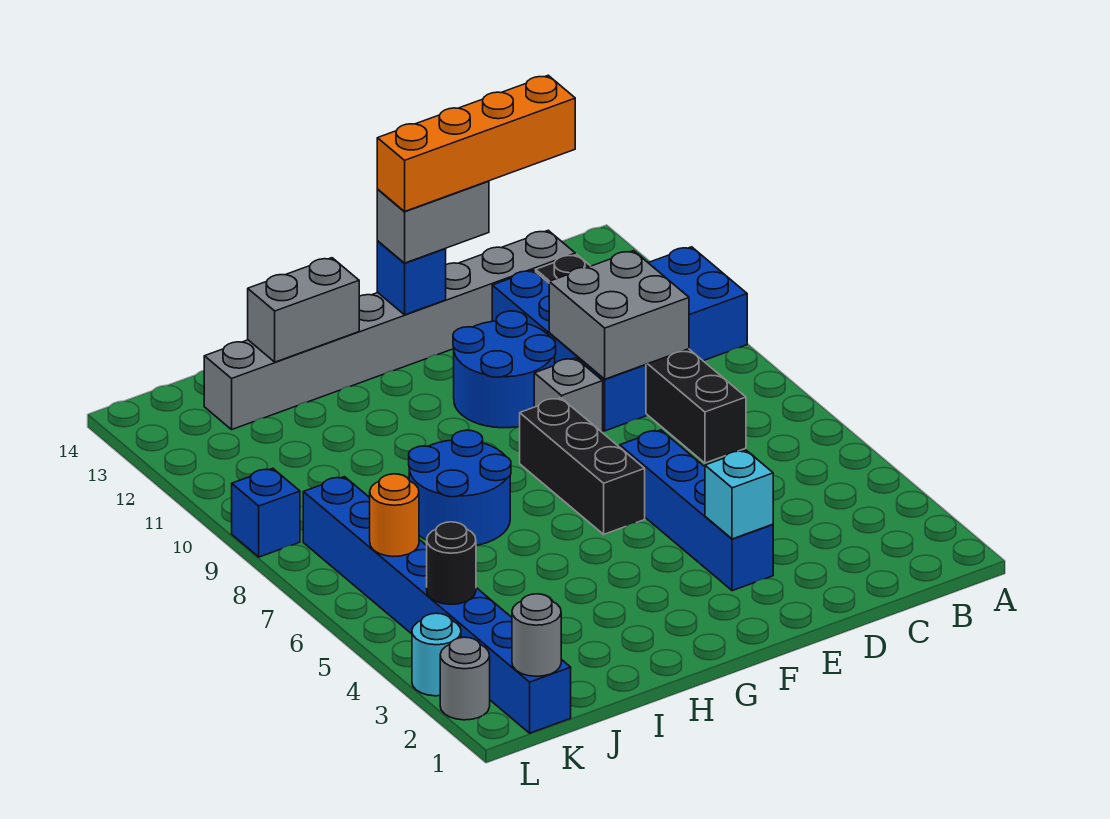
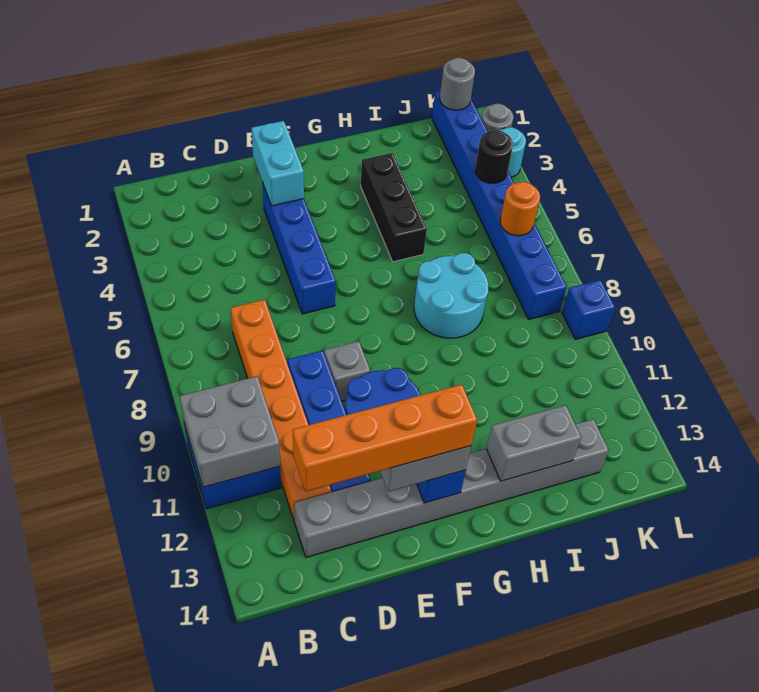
black 1x6 brick [536,254,746,463] -> orange 1x6 brick [231,300,331,522]
grey 2x2 brick [549,251,689,379] -> grey 2x2 brick moved to [180,376,280,487]
cyan 1x1 brick [705,450,773,539] -> cyan 1x2 brick [252,121,304,206]
black 1x3 brick [520,398,645,534] -> black 1x3 brick moved to [361,153,427,262]
blue 2x2 round brick [409,430,511,545] -> cyan 2x2 round brick [414,253,488,338]

